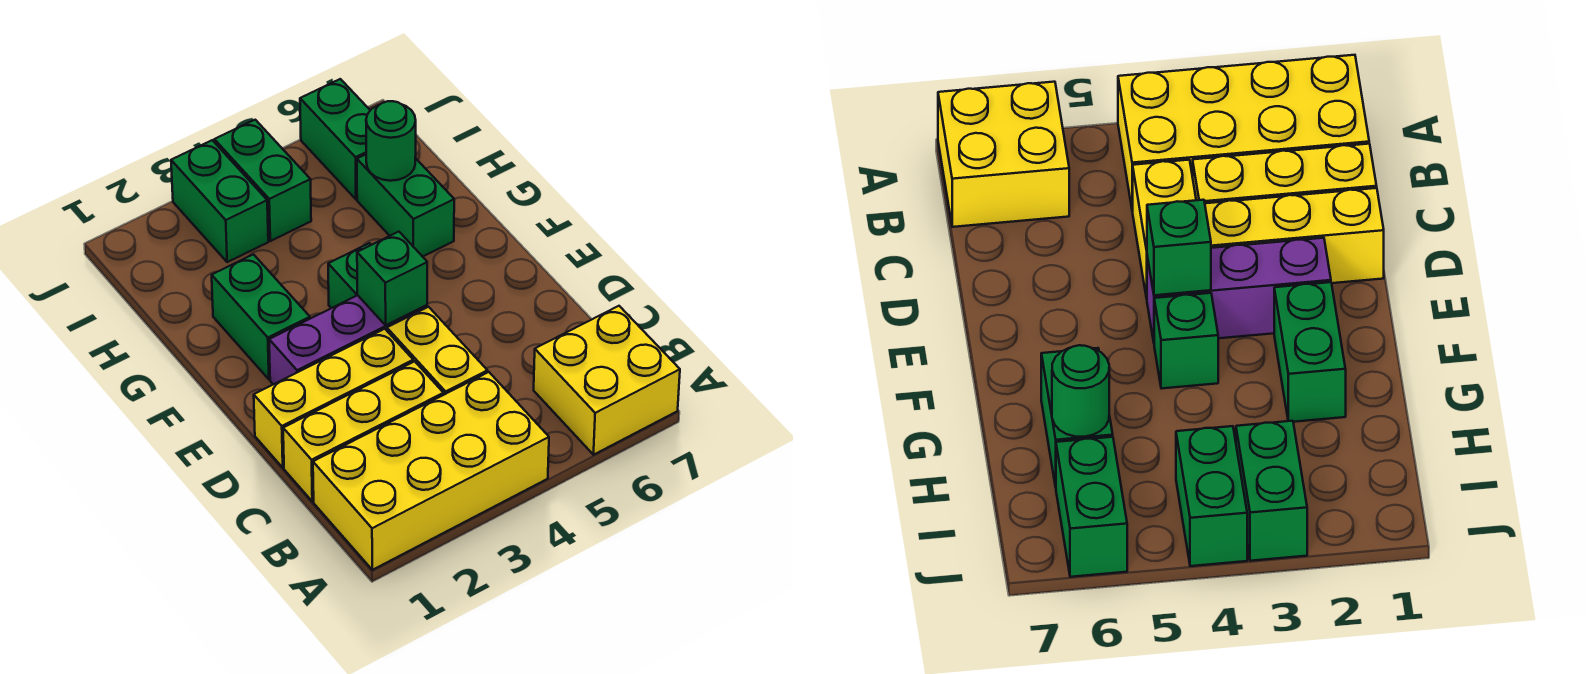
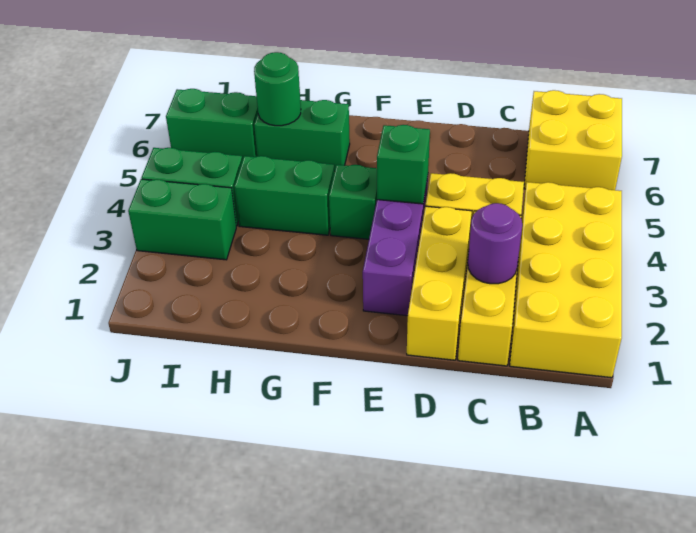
none -> purple 1x1 round brick [468,203,522,284]
green 1x2 brick [212,254,310,379] -> green 1x2 brick moved to [234,156,334,235]

